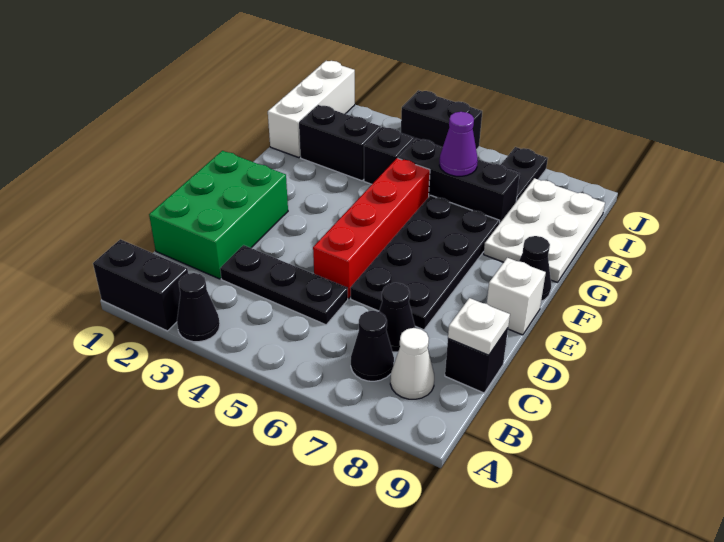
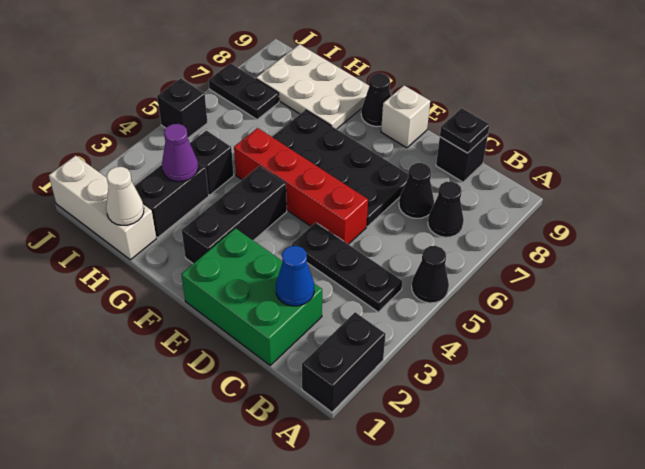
black 1x1 cone [177,273,220,342] -> black 1x1 cone moved to [412,246,449,303]
white 1x1 cone [390,328,434,399] -> white 1x1 cone moved to [106,167,144,225]
none -> blue 1x1 cone [276,246,314,306]
black 1x3 plate [220,245,348,325] -> black 1x3 plate turned to [292,223,402,312]
white 1x1 plate [448,298,510,355] -> black 1x1 plate [440,108,490,153]
black 1x3 brick [398,138,520,224] -> black 1x3 brick moved to [182,166,287,264]
purple 1x1 cone [439,112,478,176] -> purple 1x1 cone moved to [162,124,198,182]
black 1x2 brick [401,90,482,150] -> black 1x1 brick [157,79,208,138]

